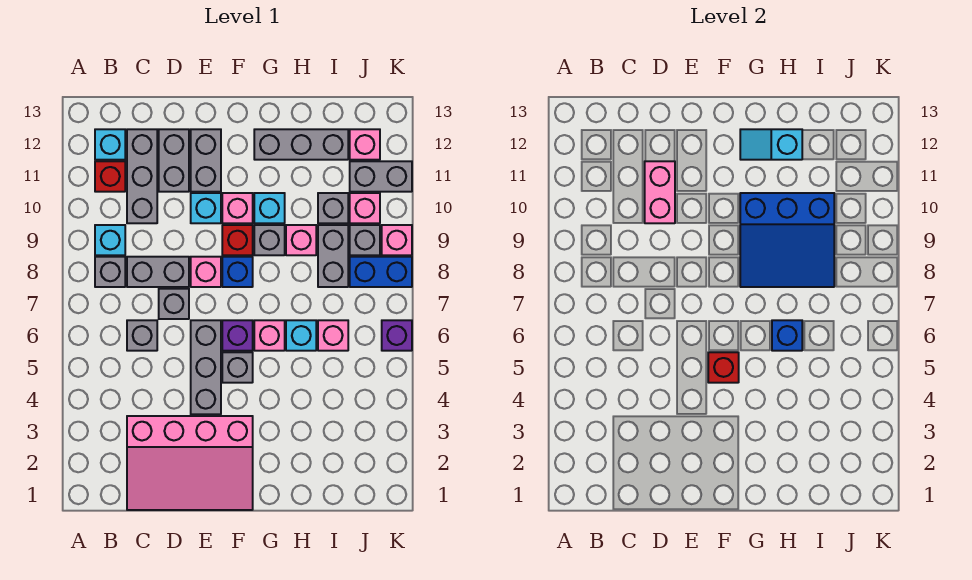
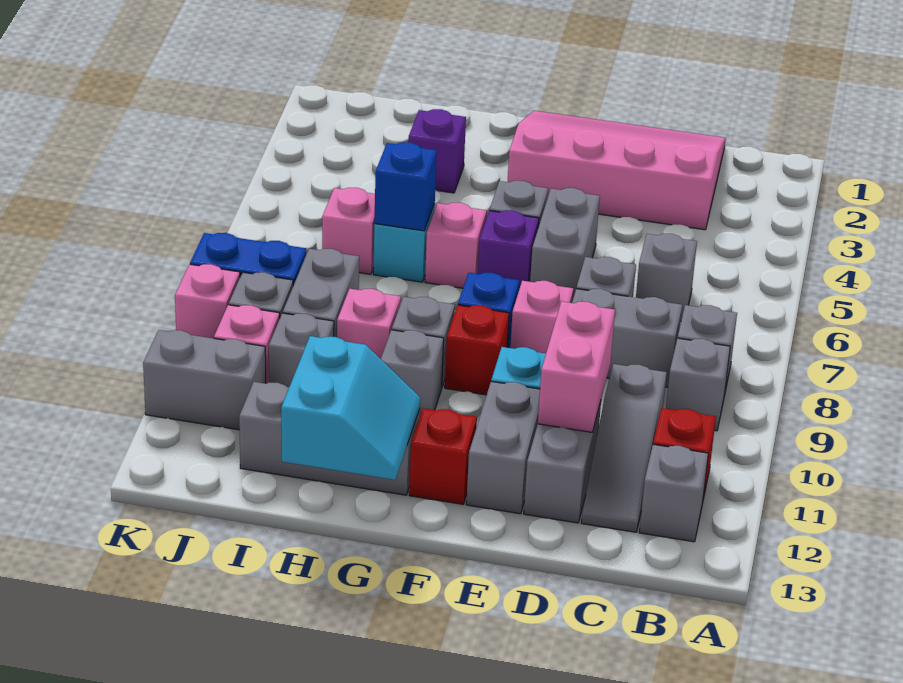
cyan 1x1 brick [95,225,125,255] -> grey 1x1 brick [666,338,730,431]
cyan 1x1 brick [95,129,125,160] -> grey 1x1 brick [639,444,708,542]
grey 1x3 brick [127,129,157,223] -> grey 1x3 slope [581,364,667,532]
grey 1x3 brick [191,320,221,414] -> grey 1x2 brick [530,188,600,298]
red 1x1 brick [708,352,739,383] -> red 1x1 brick moved to [409,408,477,504]
pink 1x1 brick [222,193,253,223] -> none
blue 3x3 slope [740,193,834,287] -> none
cyan 1x1 brick [254,193,285,223] -> grey 1x1 brick [381,330,444,415]
cyan 1x2 slope [740,129,802,160] -> cyan 2x2 slope [281,336,420,480]
pink 1x1 brick [350,129,380,160] -> none
purple 1x1 brick [382,320,412,351] -> purple 1x1 brick moved to [408,109,466,193]

